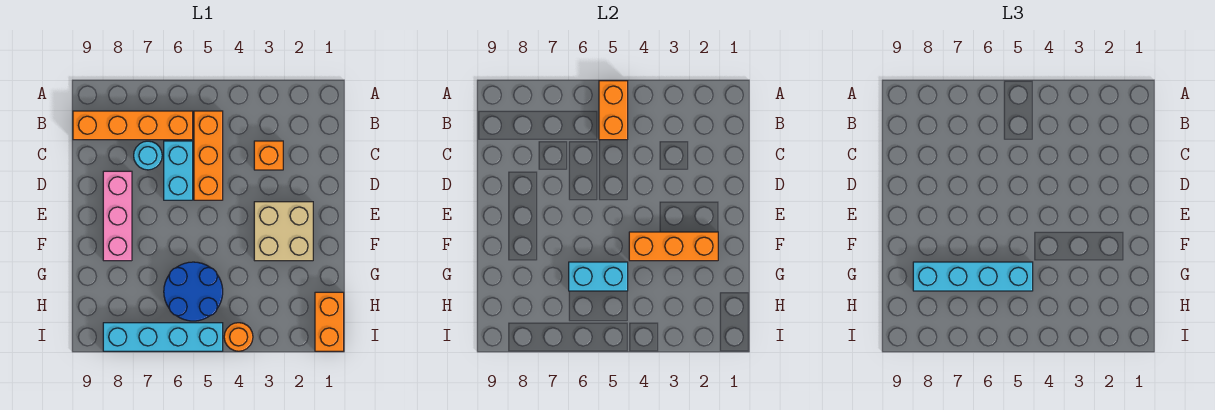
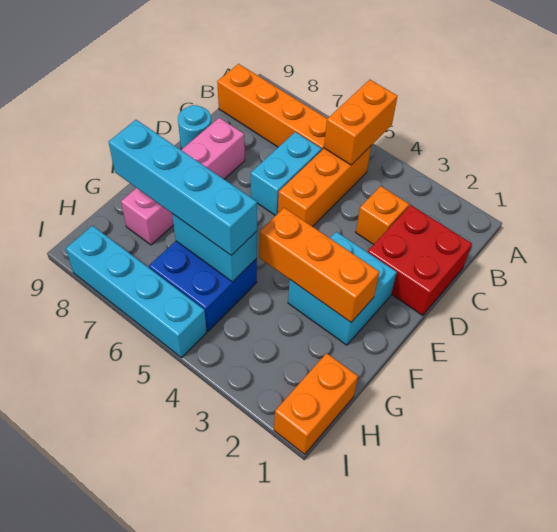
none -> red 2x2 brick [368,205,472,316]
cyan 1x1 round brick [134,141,162,170] -> cyan 1x1 round brick moved to [178,105,211,149]
pink 1x3 brick [103,171,132,261] -> pink 1x4 brick [121,118,245,245]
tan 2x2 brick [254,202,313,261] -> cyan 2x2 brick [288,232,397,345]
blue 2x2 round brick [164,262,223,321] -> blue 2x2 brick [149,241,257,331]
orange 1x1 round brick [224,323,253,351] -> none

